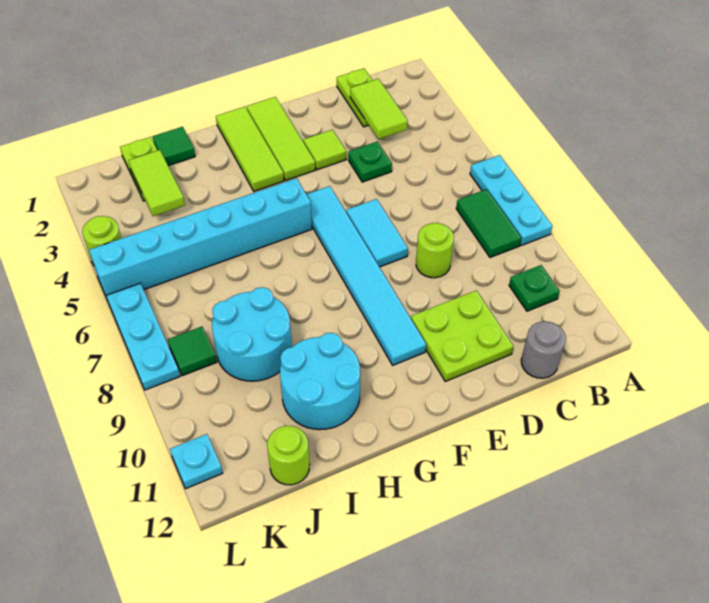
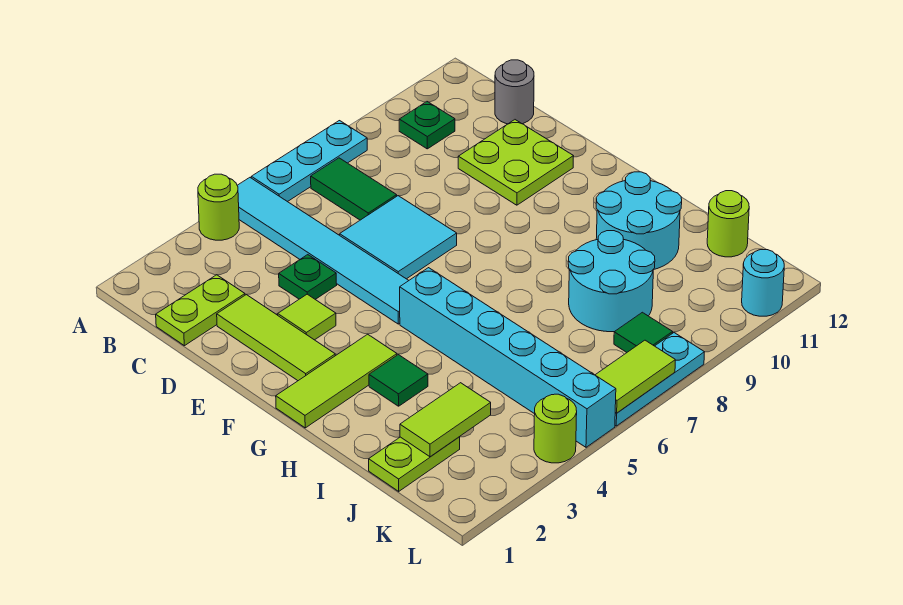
green 1x2 tile [456,189,521,258] -> green 1x2 tile turned to [311,158,397,220]
lime 1x2 tile [350,79,408,139] -> lime 1x2 tile moved to [595,340,675,413]
lime 1x1 round brick [416,223,454,278] -> lime 1x1 round brick moved to [198,174,239,240]
cyan 1x2 tile [346,199,408,267] -> cyan 2x2 tile [340,196,457,279]
lime 1x3 tile [247,97,315,180] -> lime 1x3 tile turned to [217,295,335,381]
cyan 1x6 tile [306,186,426,365] -> cyan 1x6 tile turned to [237,178,409,324]
green 1x1 tile [152,127,195,166] -> green 1x1 tile moved to [369,355,428,406]
cyan 1x1 plate [170,434,223,489] -> cyan 1x1 round brick [742,250,784,316]

